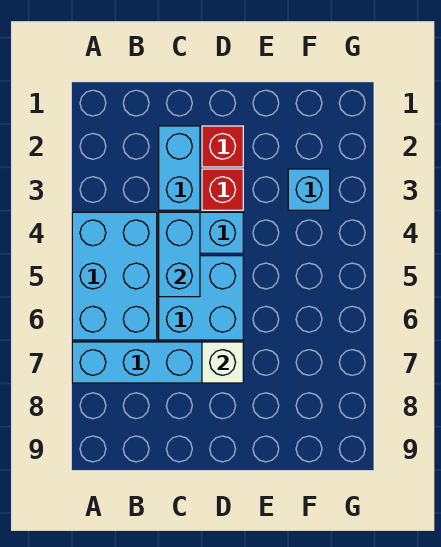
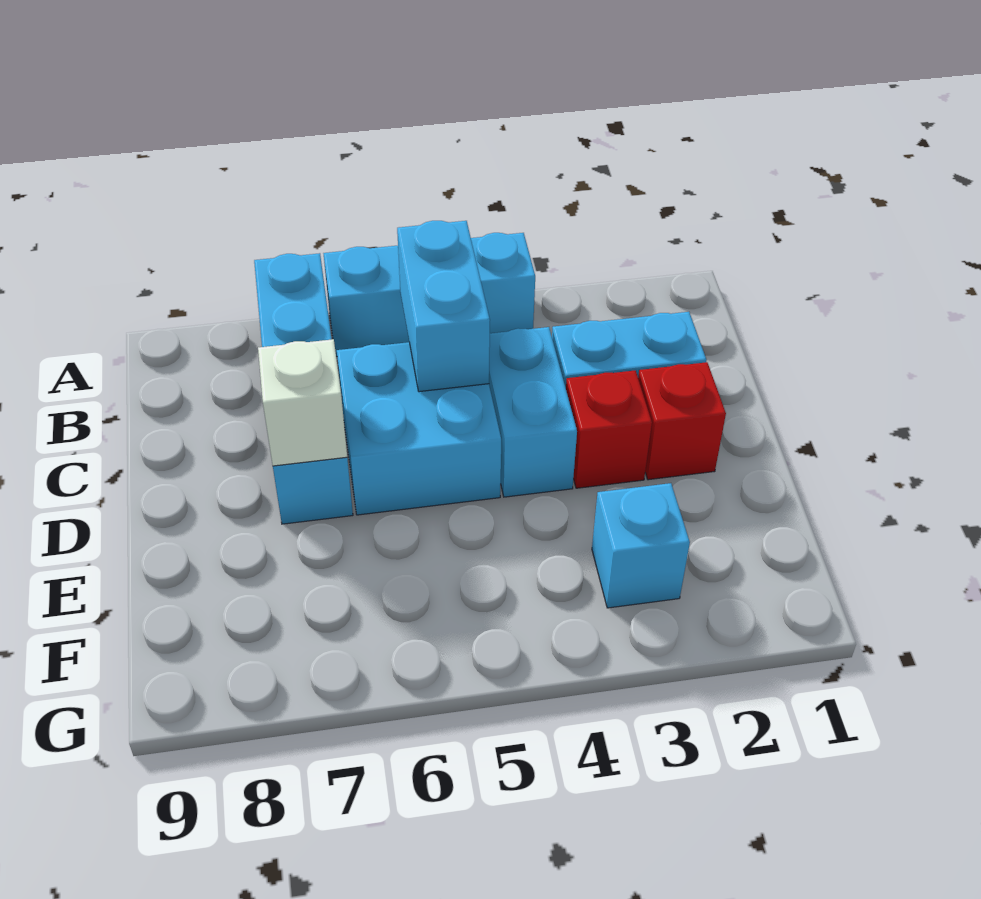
cyan 2x3 brick [72,212,157,340] -> cyan 1x3 brick [323,233,535,357]
cyan 1x2 brick [159,212,200,297] -> cyan 1x2 brick turned to [397,221,490,392]

